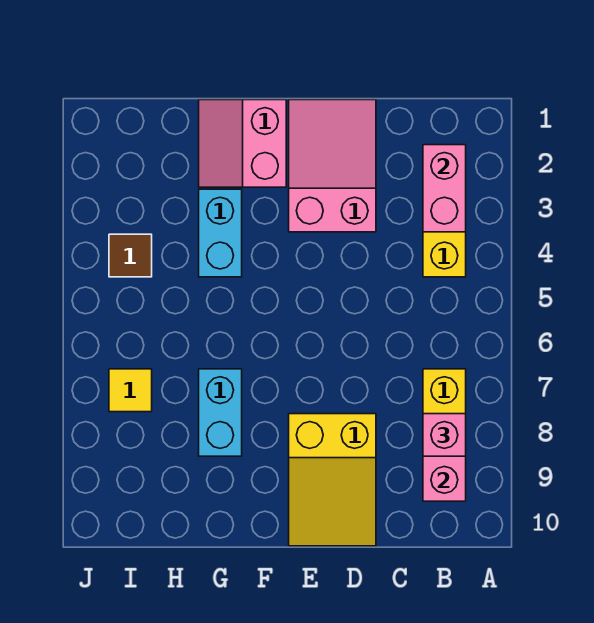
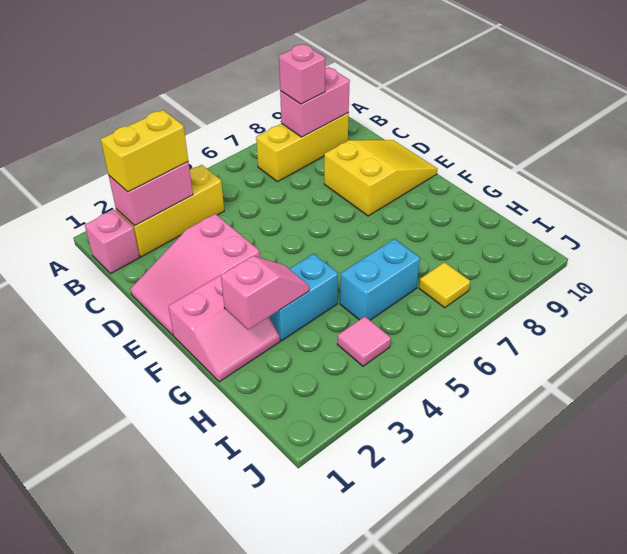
none -> pink 1x1 brick [85,210,139,273]
none -> yellow 1x2 brick [101,110,188,192]
none -> pink 1x2 slope [221,256,309,330]
cyan 1x2 brick [199,369,242,456] -> cyan 1x2 brick moved to [340,239,420,320]
brown 1x1 tile [109,234,152,277] -> pink 1x1 tile [337,317,391,366]

